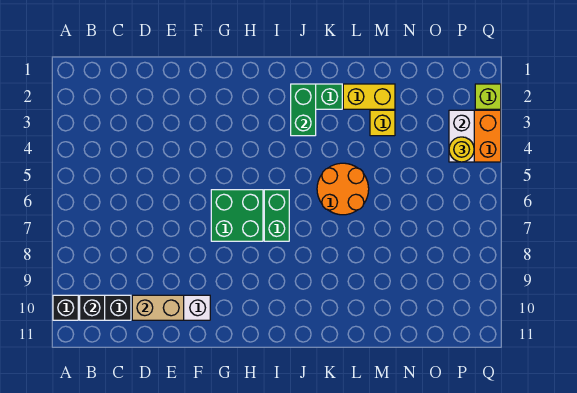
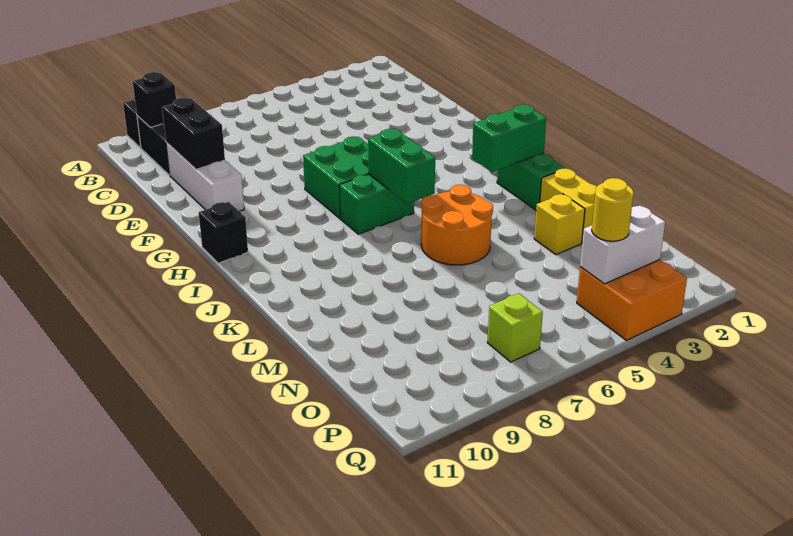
tan 1x2 brick [132,295,184,320] -> black 1x2 brick [162,98,225,169]
none -> black 1x1 brick [199,202,248,263]
none -> green 1x2 brick [368,129,435,204]
lime 1x1 brick [475,84,501,109] -> lime 1x1 brick moved to [487,293,543,362]

